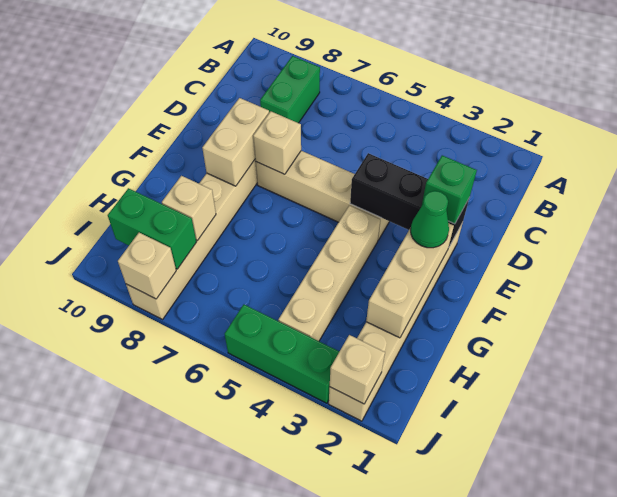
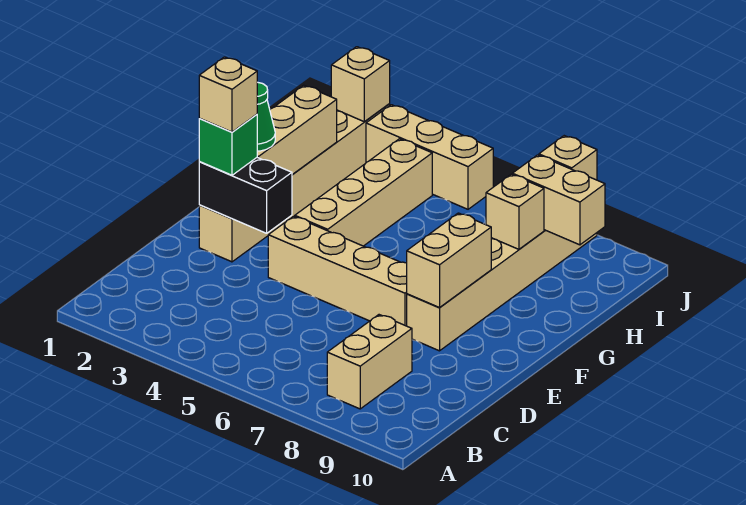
green 1x2 brick [260,56,320,123] -> tan 1x2 brick [327,315,412,409]
black 1x3 brick [350,153,469,246] -> black 1x2 brick [199,158,292,233]
tan 1x1 brick [253,111,301,174] -> tan 1x1 brick moved to [199,57,257,132]
green 1x2 brick [108,188,196,269] -> tan 1x2 brick [512,155,605,245]
green 1x3 brick [225,305,339,403] -> tan 1x3 brick [366,105,493,209]

